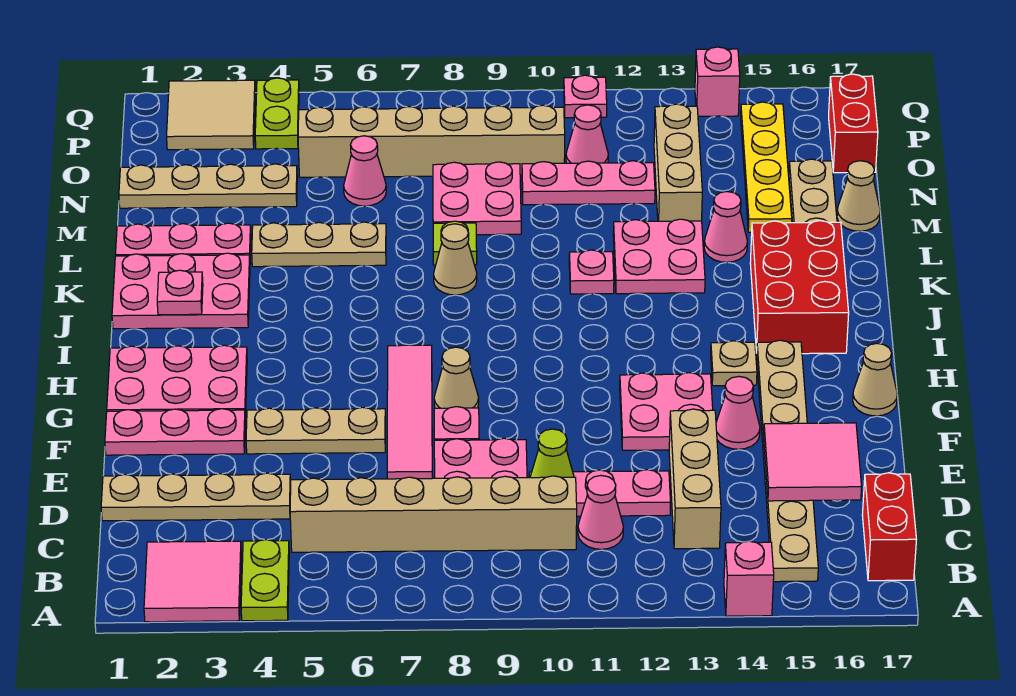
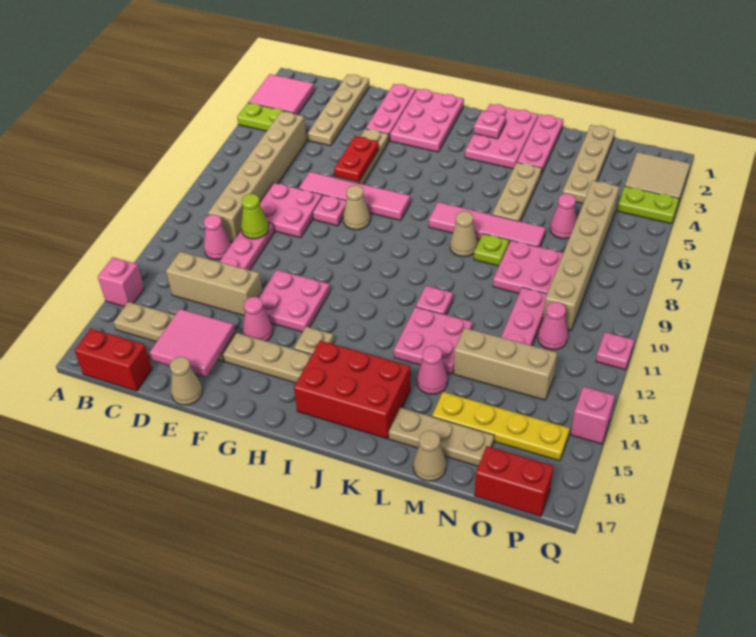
none -> red 1x2 plate [334,136,379,182]
tan 1x1 cone [853,343,897,416] -> tan 1x1 cone moved to [170,357,202,405]
none -> pink 1x4 tile [429,202,546,247]

